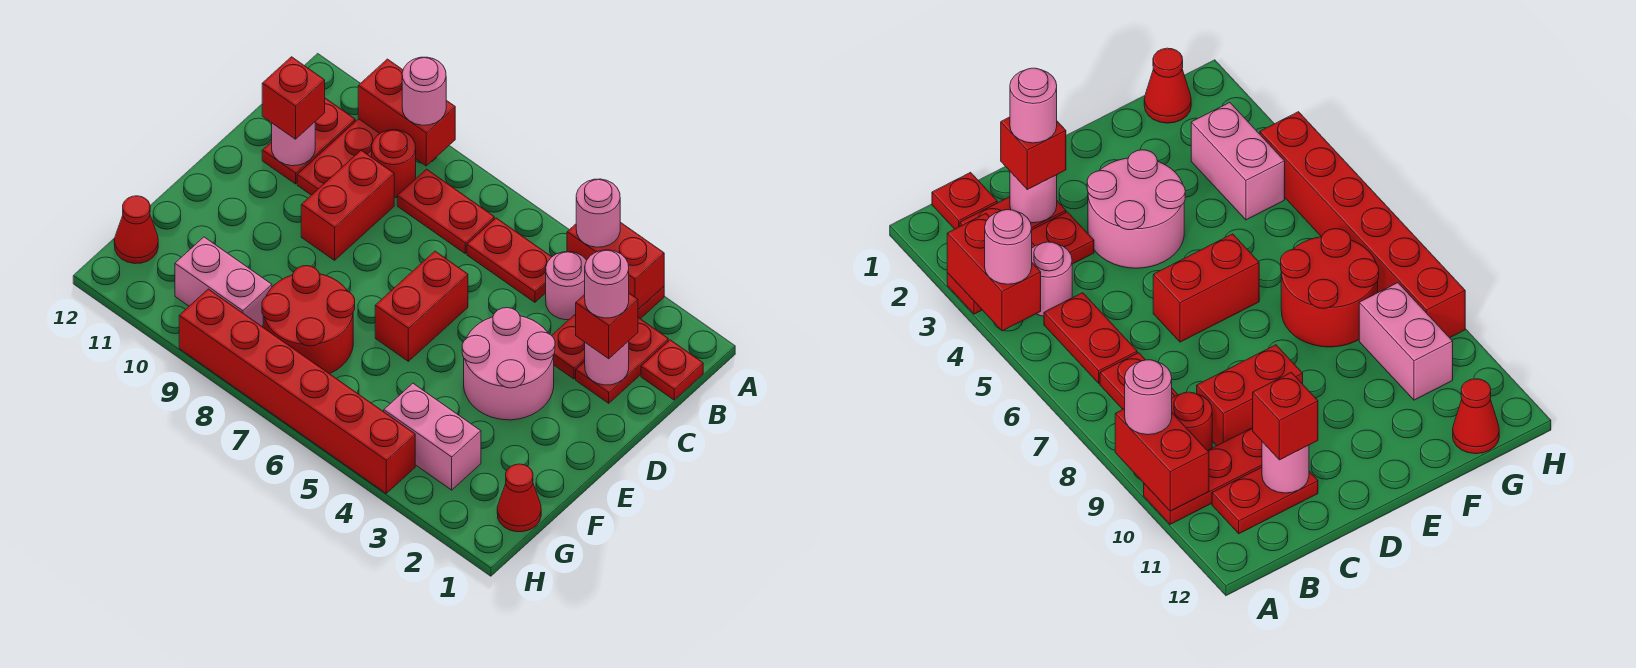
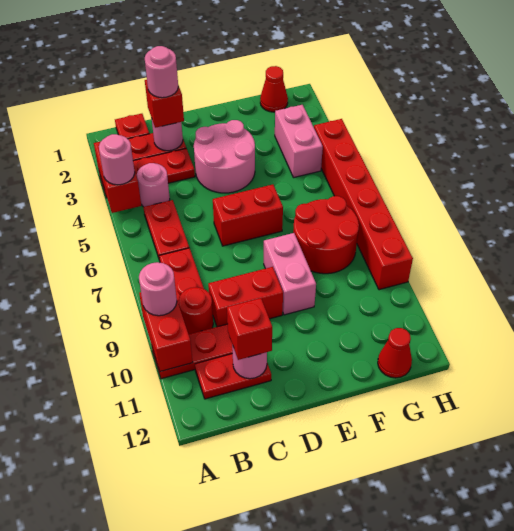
pink 1x2 brick [175,237,272,326] -> pink 1x2 brick moved to [264,233,316,315]

